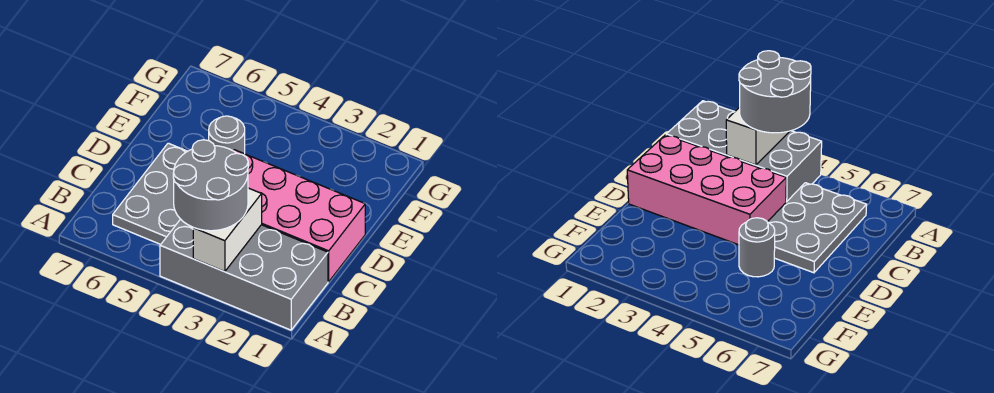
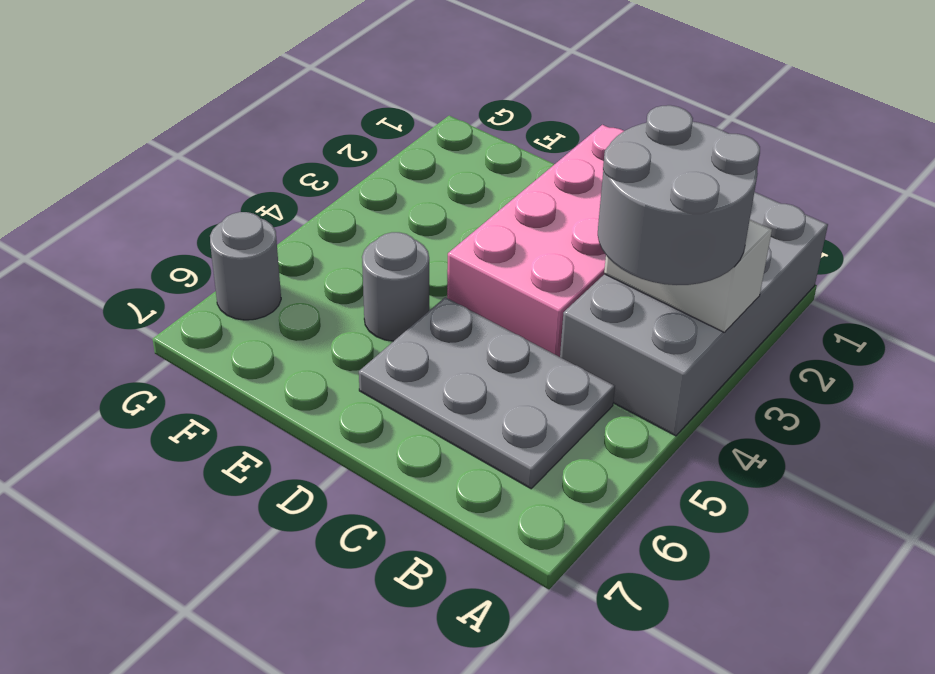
none -> grey 1x1 round brick [210,212,281,320]

